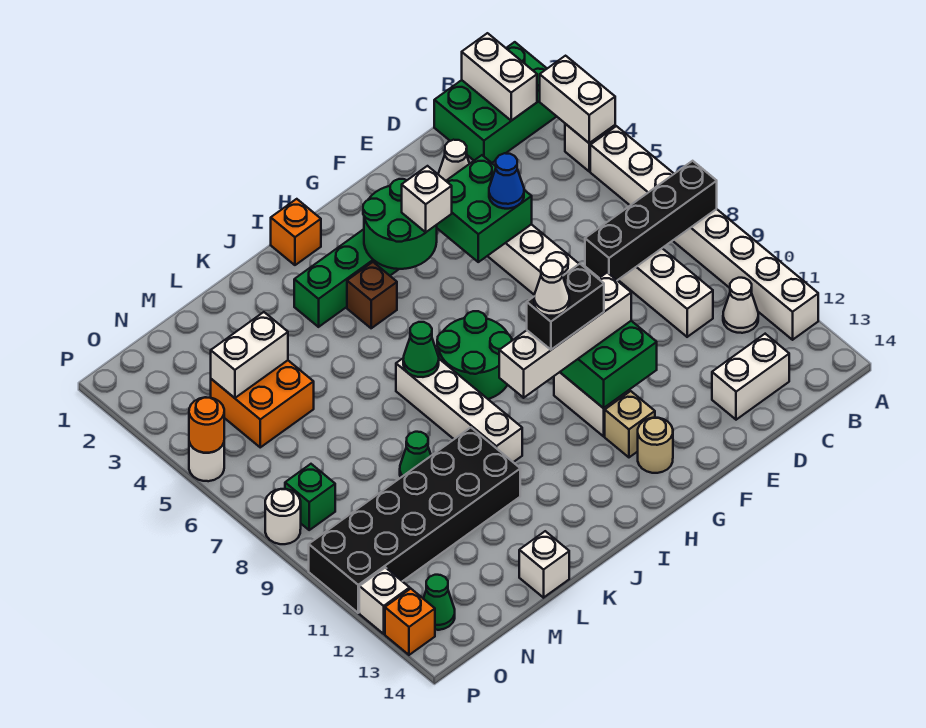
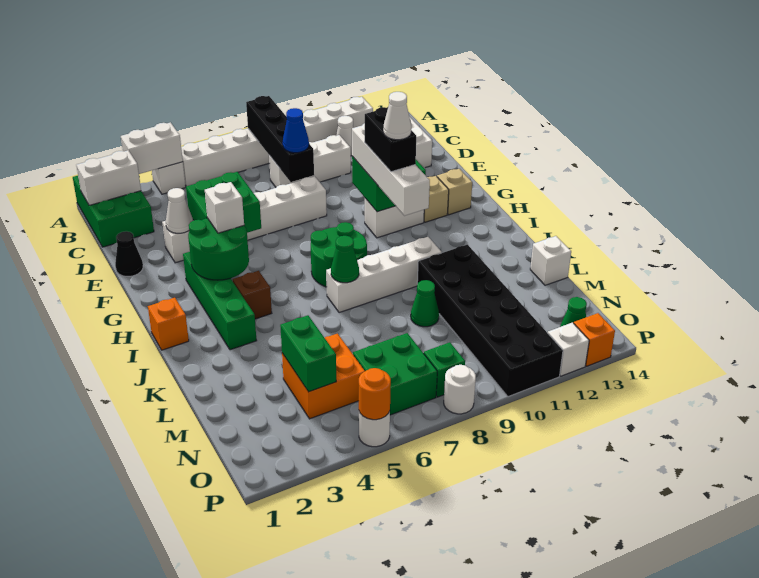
none -> black 1x1 cone [115,231,143,276]
blue 1x1 cone [489,153,524,209] -> blue 1x1 cone moved to [283,108,309,153]
tan 1x1 round brick [638,418,673,473] -> tan 1x1 brick [437,169,472,215]
white 1x2 brick [211,312,288,398] -> green 1x2 brick [280,315,336,392]
none -> green 2x2 brick [353,333,437,415]

